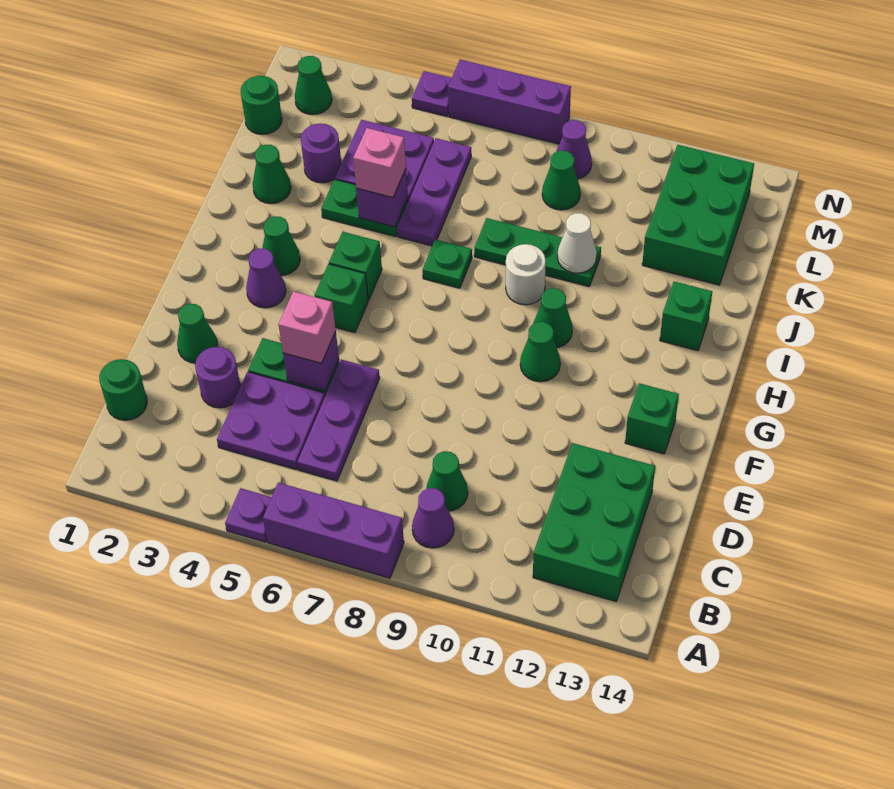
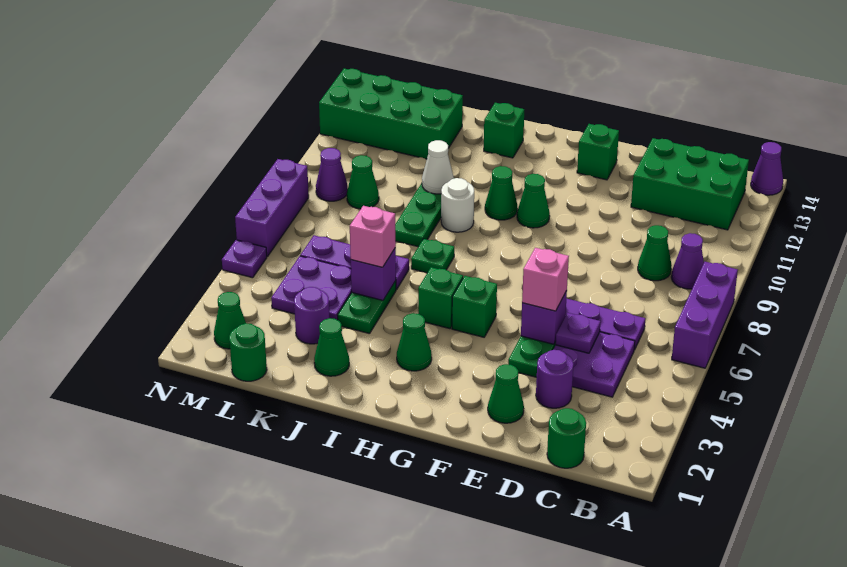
purple 1x1 plate [225,488,271,542] -> purple 1x1 plate moved to [556,313,601,353]
purple 1x1 cone [246,248,286,308] -> purple 1x1 cone moved to [751,142,783,195]
green 2x3 brick [642,145,754,285] -> green 2x4 brick [319,69,463,159]

